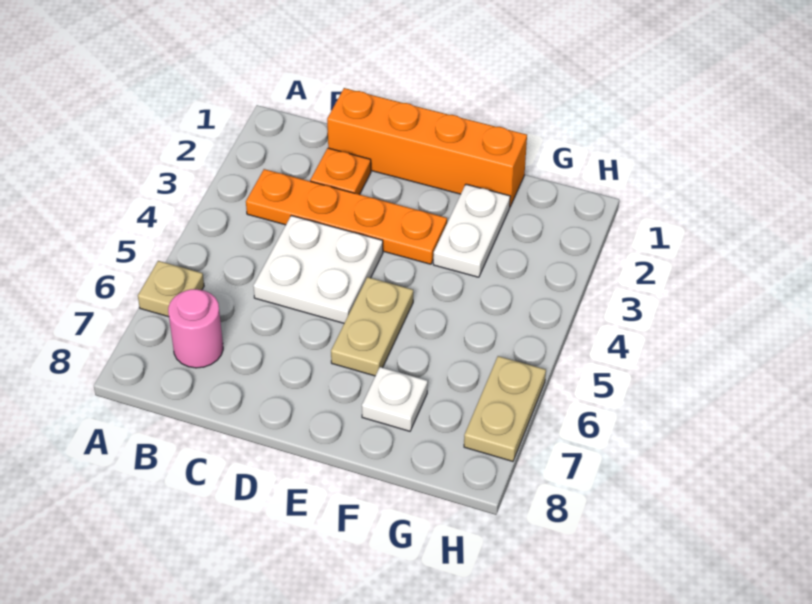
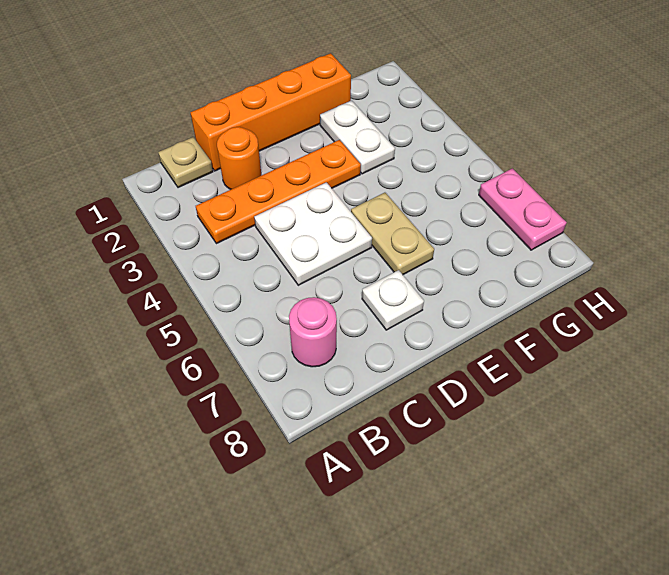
tan 1x1 plate [138,261,204,317] -> tan 1x1 plate moved to [158,137,213,188]
orange 1x1 plate [310,148,371,195] -> orange 1x1 round brick [217,127,261,190]
white 1x1 plate [362,367,428,431] -> white 1x1 plate moved to [362,270,424,330]
tan 1x2 plate [464,356,546,461] -> pink 1x2 plate [479,168,567,250]

